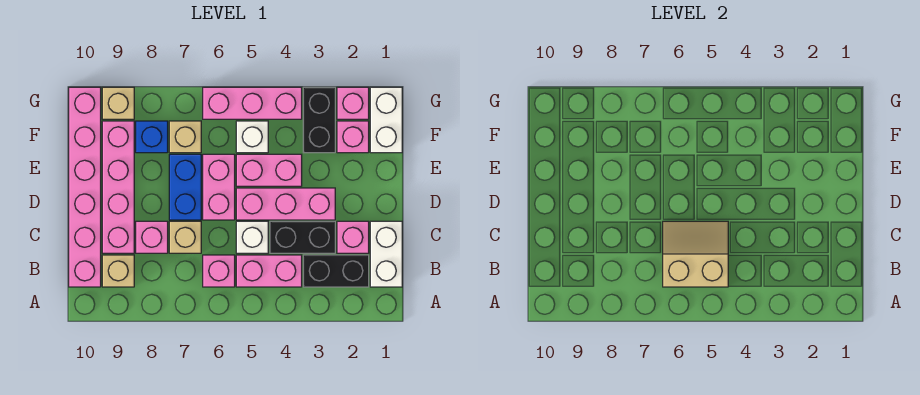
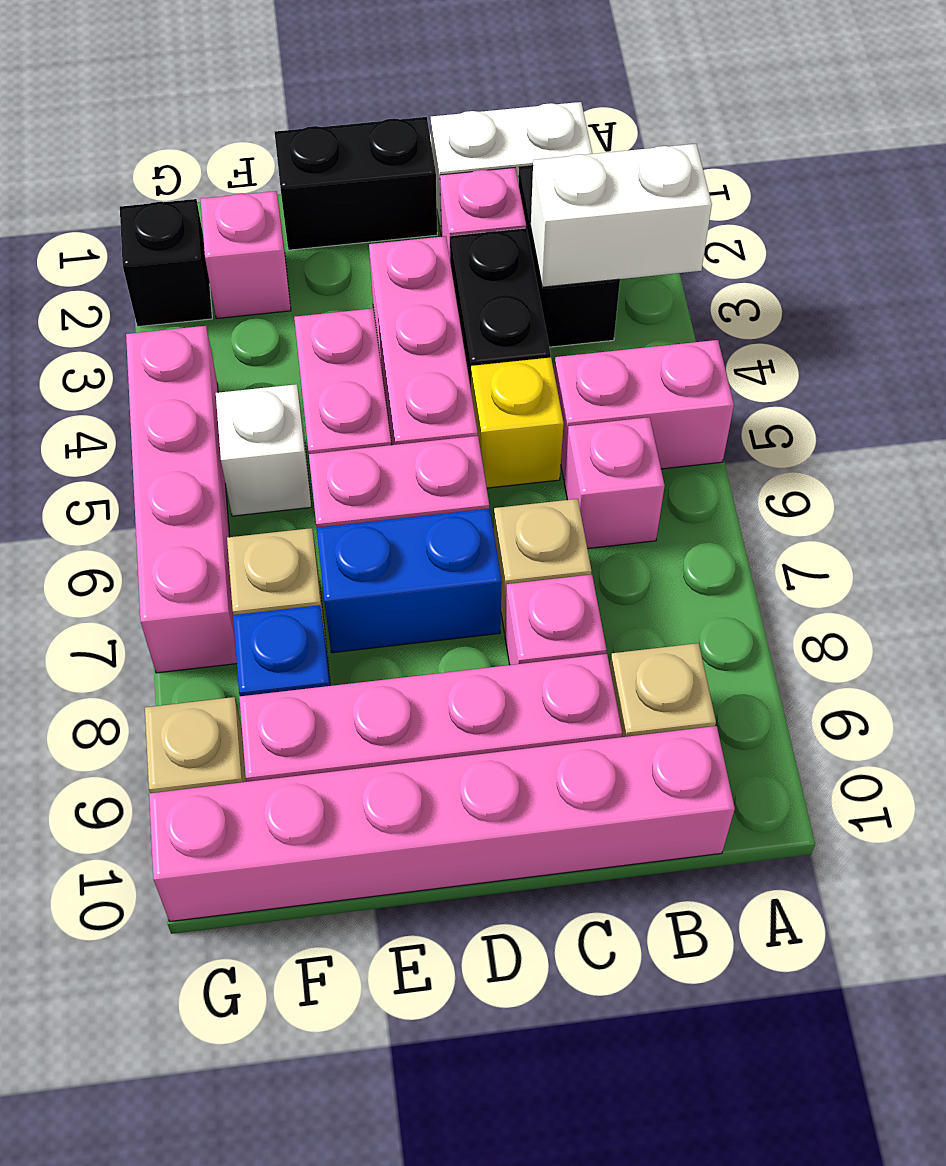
pink 1x2 brick [236,255,302,287] -> pink 1x2 brick turned to [554,340,734,479]
tan 2x2 slope [663,221,728,287] -> none
white 1x1 brick [236,221,268,253] -> yellow 1x1 brick [471,357,564,488]
white 1x2 brick [370,87,402,153] -> white 1x2 brick moved to [531,144,712,287]
black 1x2 brick [303,87,335,153] -> black 1x2 brick moved to [275,117,437,250]
pink 1x1 brick [337,87,369,119] -> black 1x1 brick [120,199,212,327]
pink 1x3 brick [203,87,302,119] -> pink 1x4 brick [126,326,237,673]

